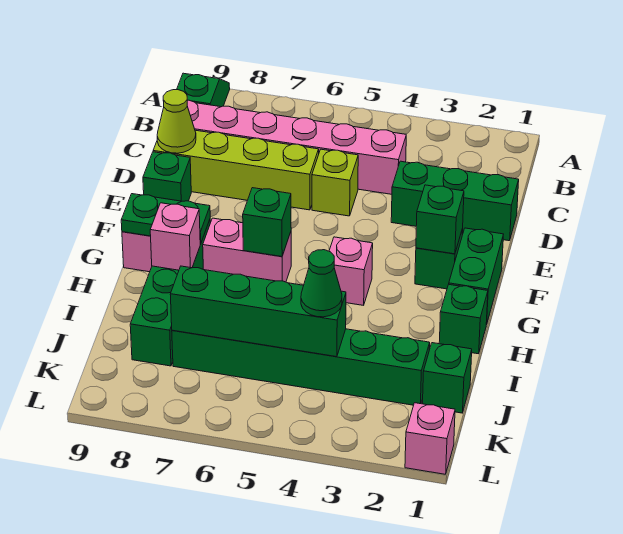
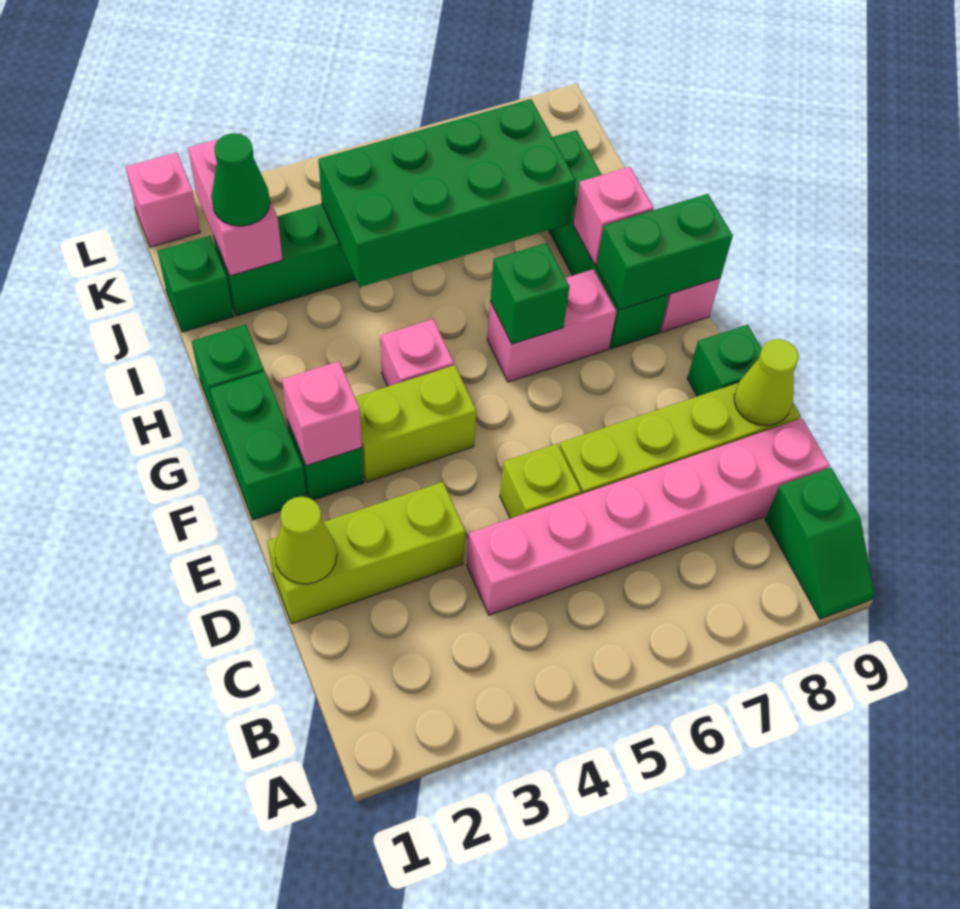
green 1x3 brick [391,161,519,241] -> lime 1x3 brick [267,482,465,624]
none -> lime 1x1 cone [274,497,337,584]
green 1x1 brick [416,185,464,254] -> pink 1x1 brick [282,361,362,466]
none -> lime 1x2 brick [355,365,476,482]
green 1x2 plate [121,194,210,244] -> green 1x2 brick [596,194,733,310]
none -> pink 1x2 brick [188,133,282,276]
green 1x4 brick [170,266,346,357] -> green 2x4 brick [319,99,576,287]
green 1x1 cone [301,250,342,317] -> green 1x1 cone moved to [211,133,270,226]

